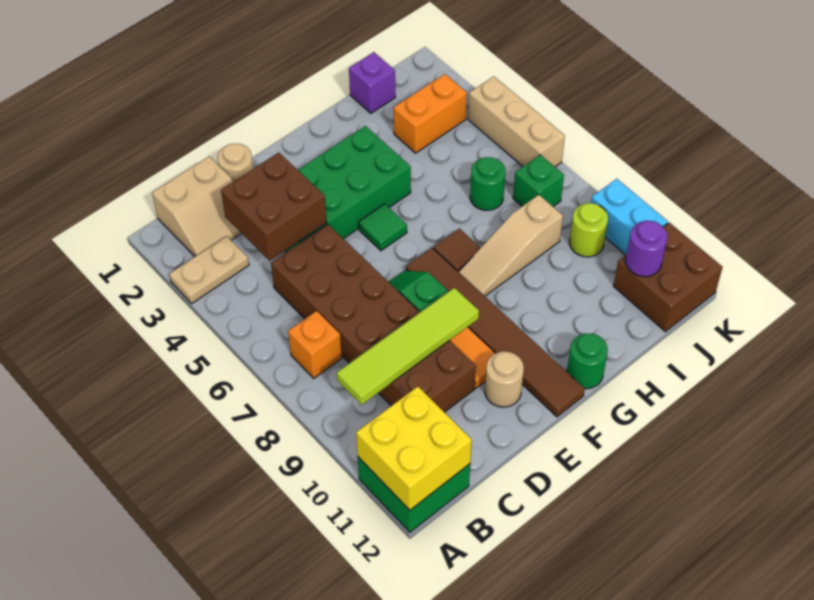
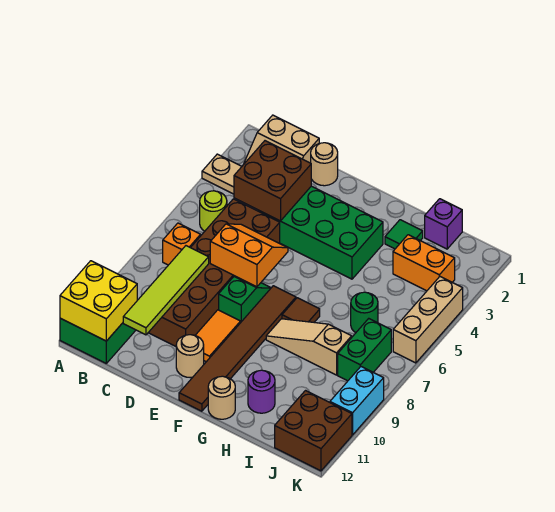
lime 1x4 tile [337,288,479,405] -> lime 1x4 tile turned to [123,246,209,335]
none -> orange 2x2 slope [210,224,288,287]
green 1x1 tile [359,204,407,251] -> green 1x1 tile moved to [385,220,423,249]
green 1x1 round brick [567,333,608,389] -> tan 1x1 round brick [208,376,235,419]
green 1x1 brick [513,155,564,206] -> green 1x2 brick [338,319,391,381]
lime 1x1 round brick [570,203,608,257] -> lime 1x1 round brick moved to [200,191,227,231]
purple 1x1 round brick [626,221,667,277] -> purple 1x1 round brick moved to [248,370,275,413]

